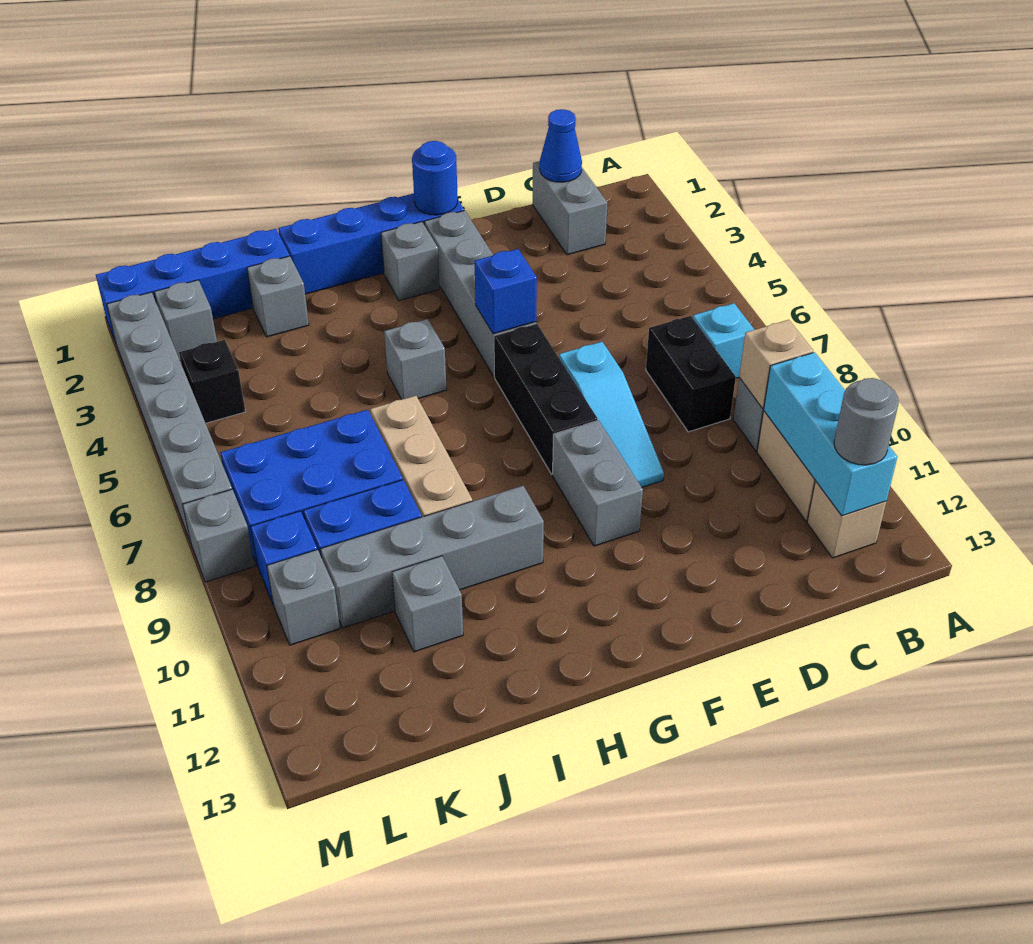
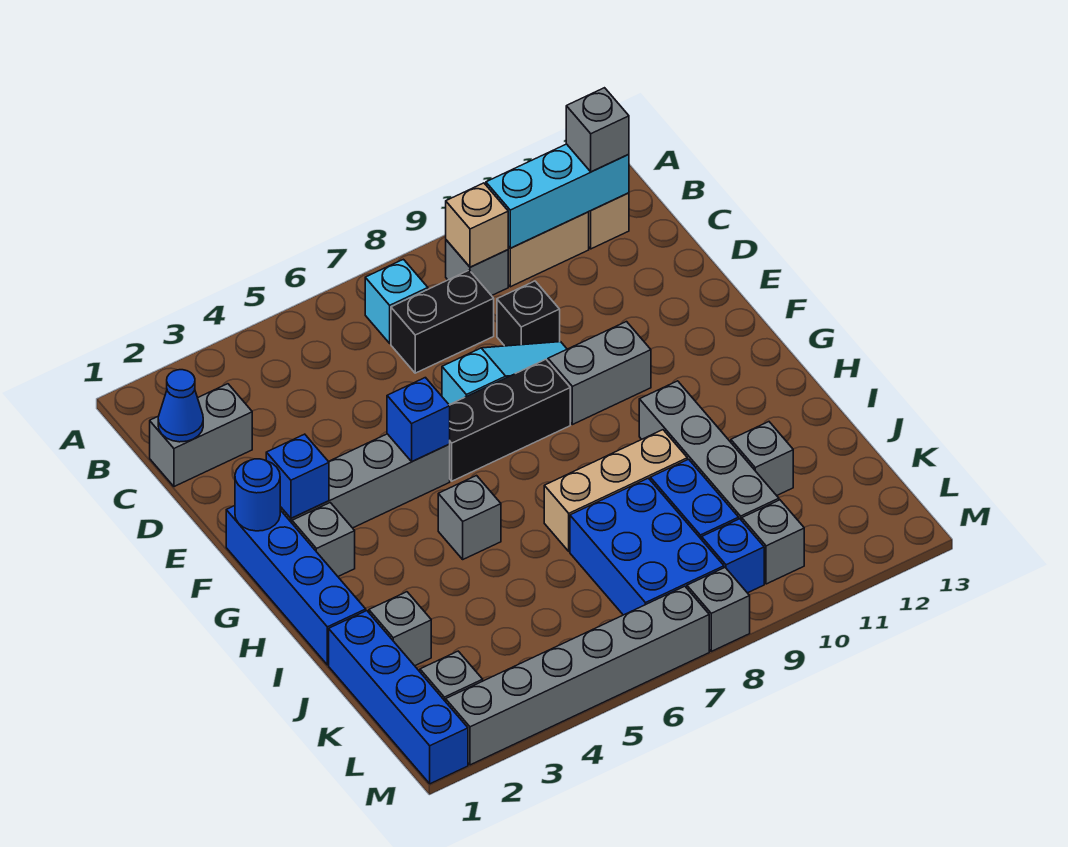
grey 1x1 round brick [834,378,899,465] -> grey 1x1 brick [566,88,629,172]
none -> blue 1x1 brick [266,434,329,518]
black 1x1 brick [179,340,245,423] -> black 1x1 brick moved to [497,281,560,346]

